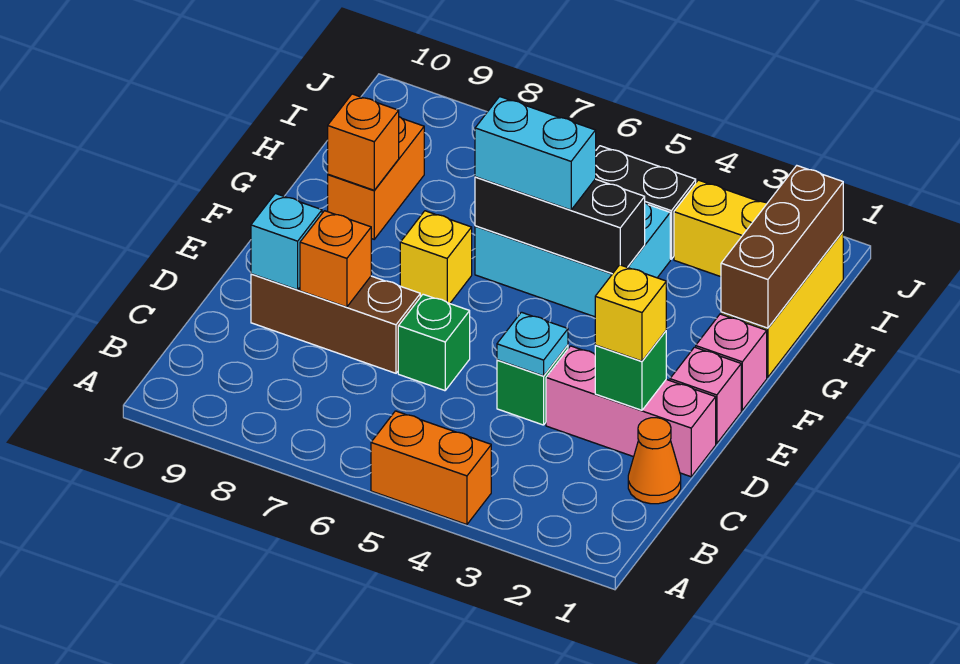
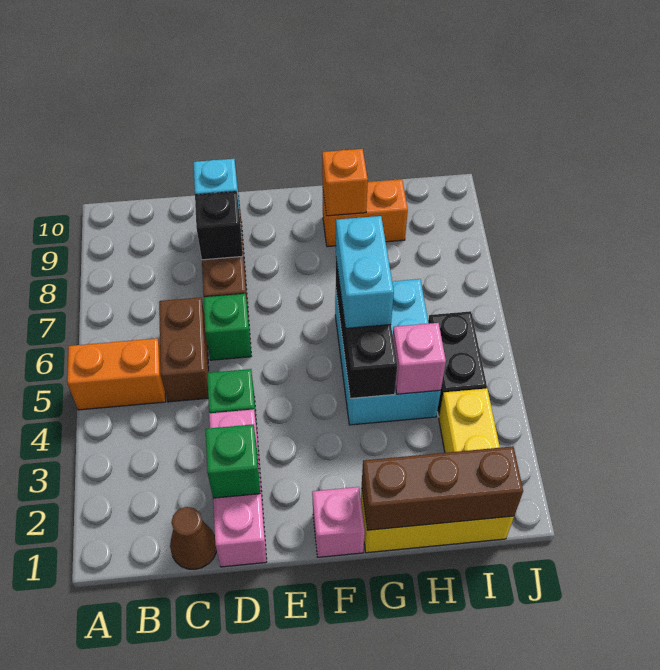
orange 1x2 brick [371,411,491,525] -> orange 1x2 brick turned to [67,338,166,410]
orange 1x1 cone [628,418,681,504] -> brown 1x1 cone [170,507,217,569]
none -> brown 1x2 brick [159,297,209,402]
yellow 1x1 brick [595,265,666,361] -> none
cyan 1x1 plate [497,312,568,376] -> none
orange 1x1 brick [300,211,371,307] -> black 1x1 brick [195,192,243,260]
pink 1x1 brick [670,347,741,444] -> pink 1x1 brick moved to [393,323,446,394]
yellow 1x1 brick [400,211,472,304] -> none

